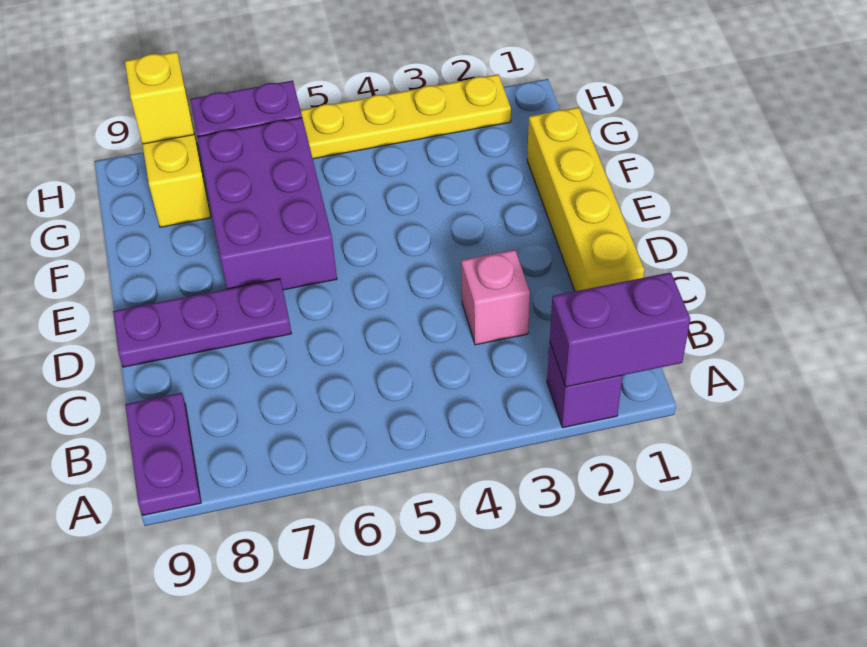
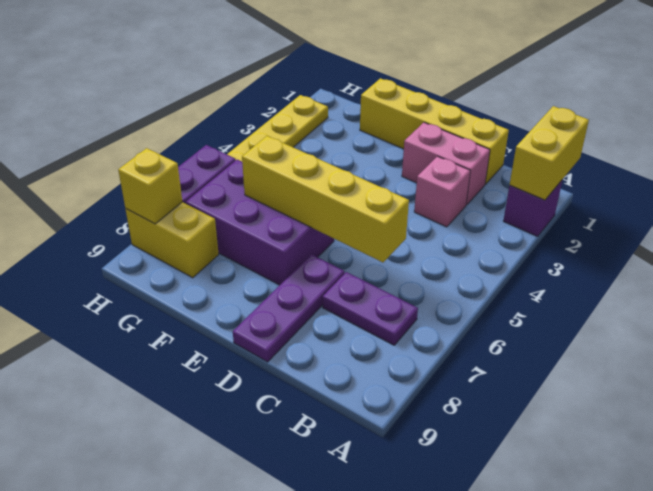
purple 1x2 brick [550,272,690,387] -> yellow 1x2 brick [510,106,589,200]
purple 1x2 plate [125,393,201,515] -> purple 1x2 plate moved to [323,272,418,345]
none -> pink 1x2 brick [402,122,490,205]
none -> yellow 1x4 brick [242,136,409,262]

